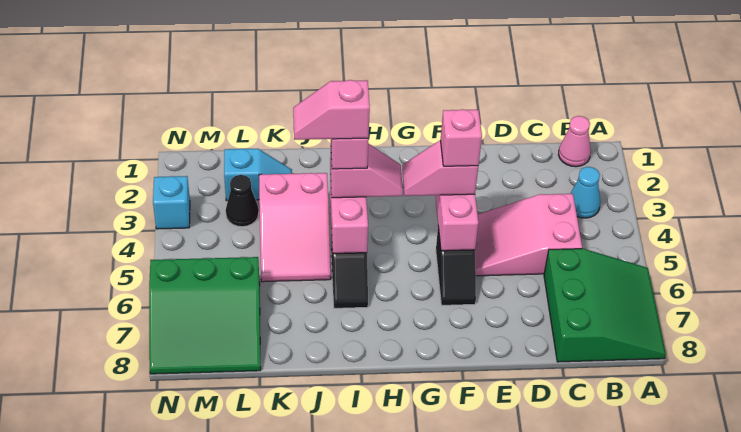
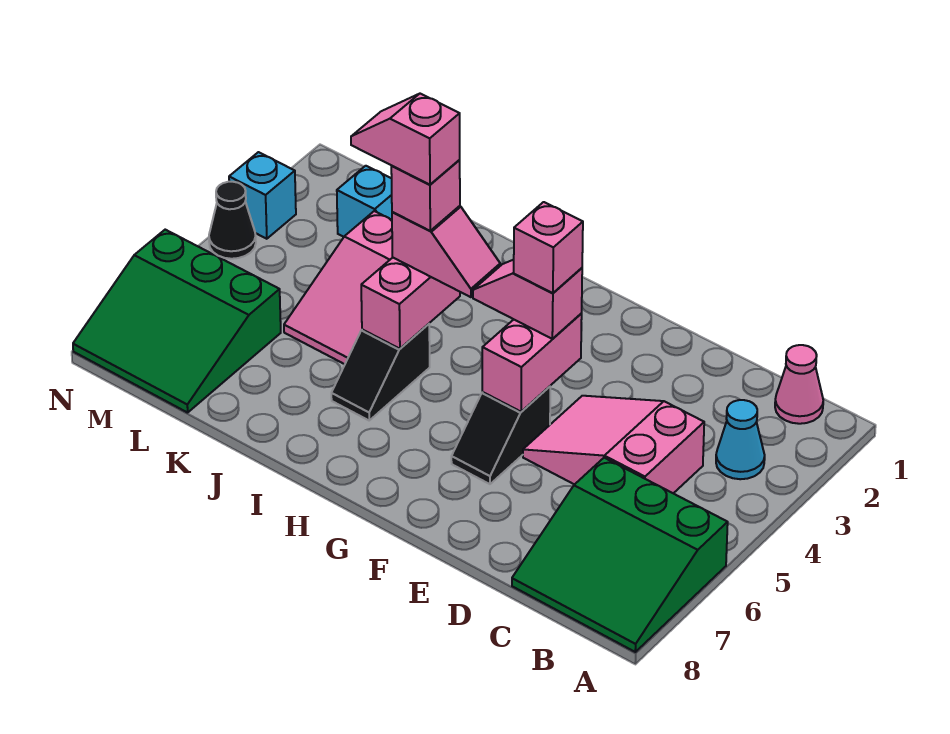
green 3x3 slope [544,249,666,362] -> green 3x3 slope turned to [512,458,728,652]
black 1x1 cone [226,175,259,227] -> black 1x1 cone moved to [209,182,256,259]

